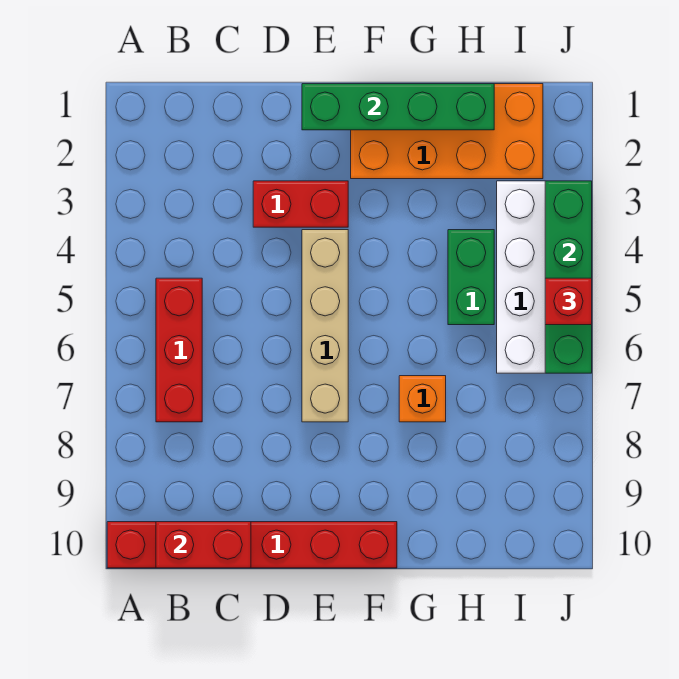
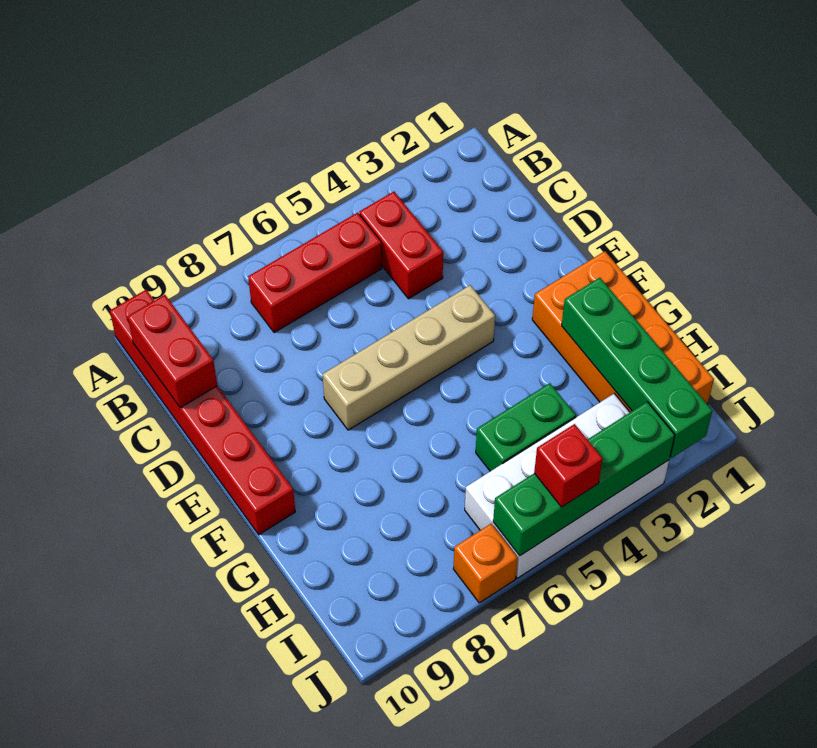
red 1x2 brick [253,181,348,227] -> red 1x2 brick moved to [360,192,443,299]
green 1x4 brick [302,84,494,130] -> green 1x4 brick moved to [562,278,712,458]
orange 1x1 brick [399,376,446,422] -> orange 1x1 brick moved to [454,524,518,603]

